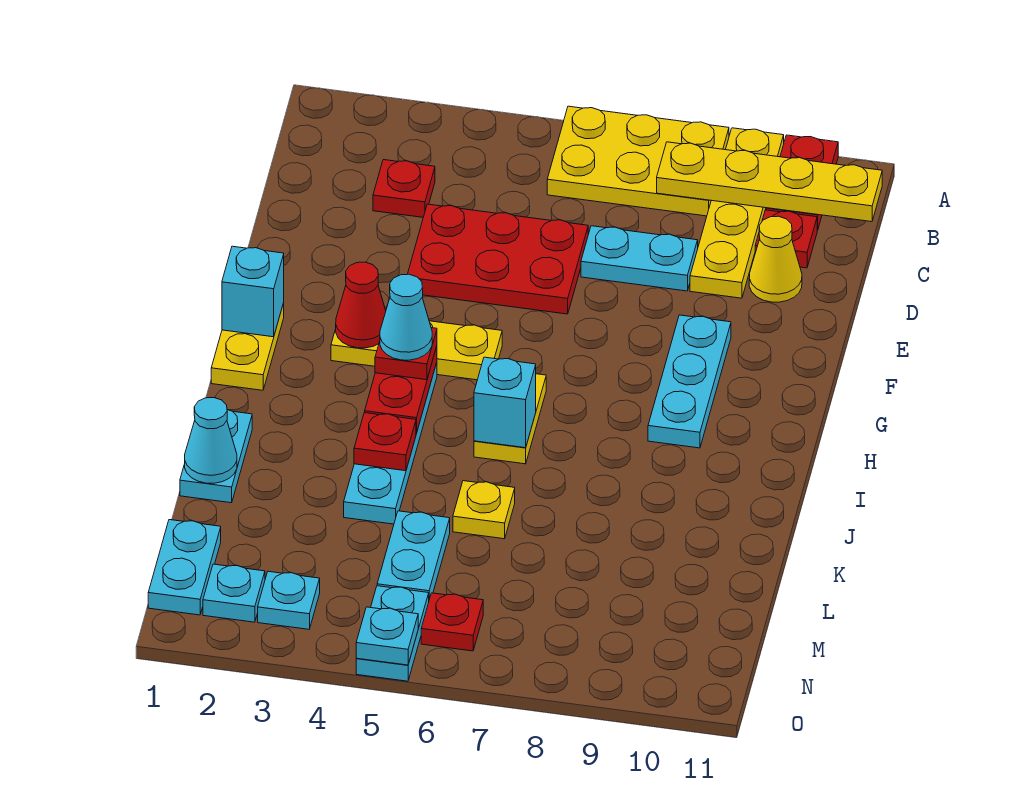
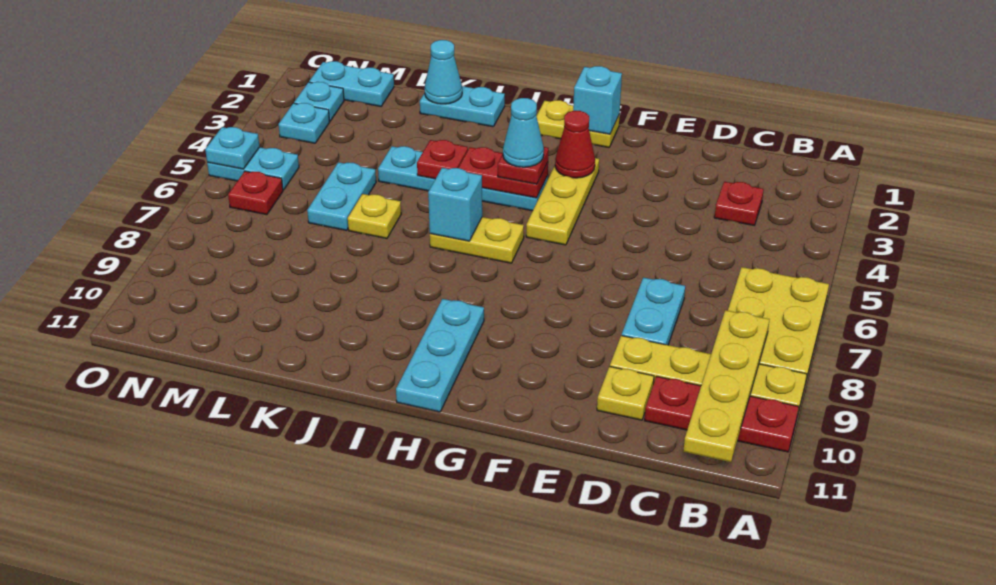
red 2x3 plate [408,204,588,314] -> none
yellow 1x1 cone [749,216,802,302] -> yellow 1x1 plate [597,366,654,420]
cyan 1x3 plate [648,315,731,448] -> cyan 1x3 plate turned to [396,299,484,412]
cyan 1x2 plate [377,511,450,599] -> cyan 1x2 plate turned to [307,162,376,230]

